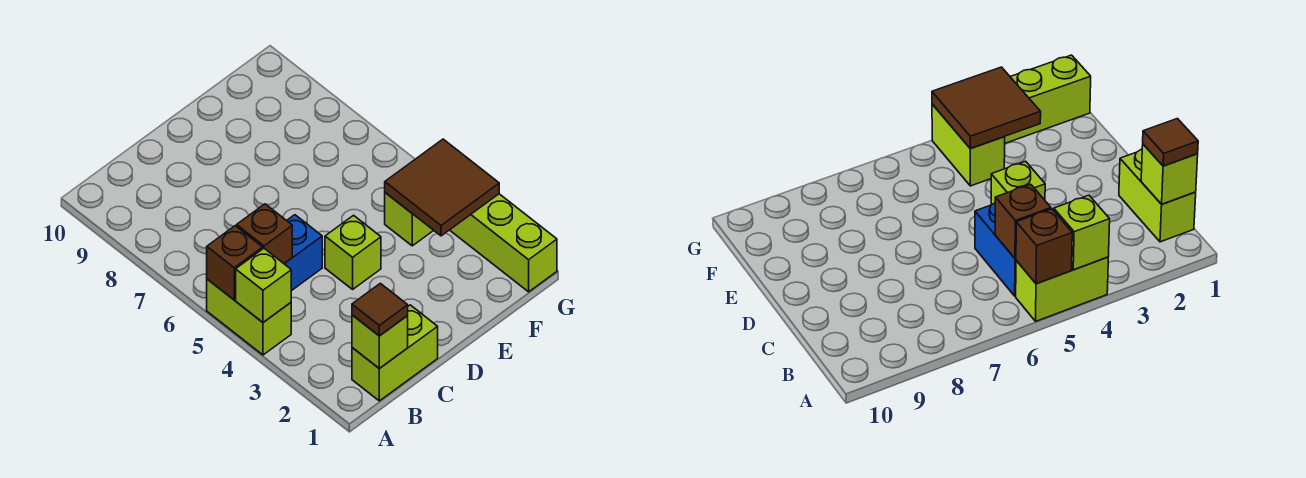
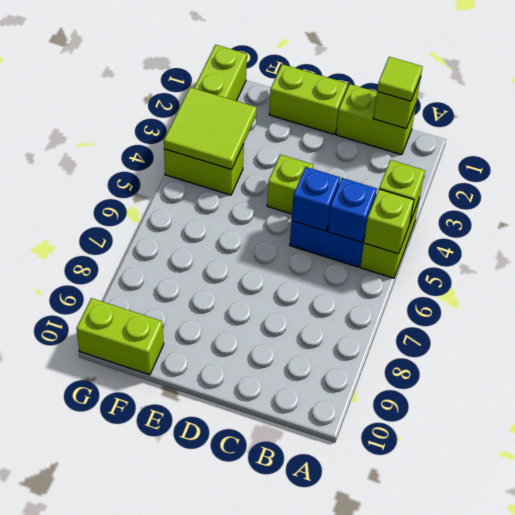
brown 1x1 brick [207,226,263,300] -> lime 1x1 brick [364,189,414,254]
brown 1x1 tile [352,283,408,336] -> lime 1x1 tile [377,57,422,101]
brown 1x1 brick [236,204,292,263] -> blue 1x1 brick [328,178,377,242]
none -> blue 1x1 brick [292,167,340,231]
none -> lime 1x2 brick [269,64,348,134]
brown 2x2 tile [385,139,499,236] -> lime 2x2 tile [164,87,257,170]
none -> lime 1x2 brick [76,298,164,375]

